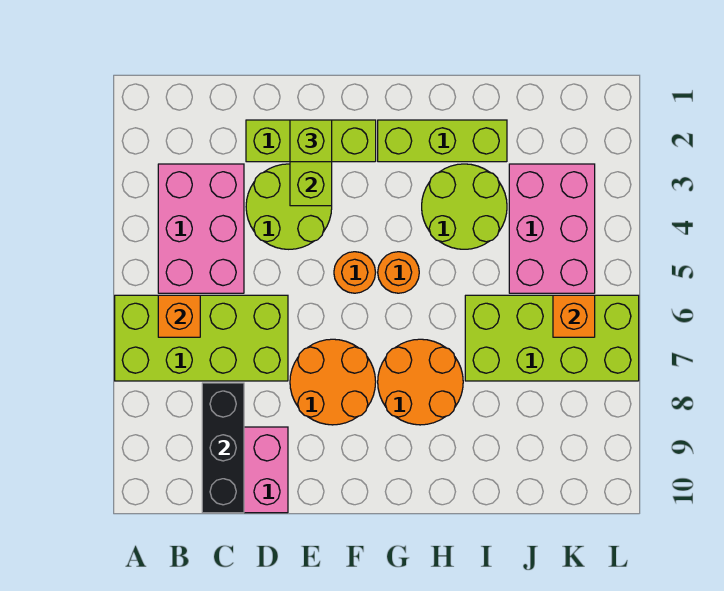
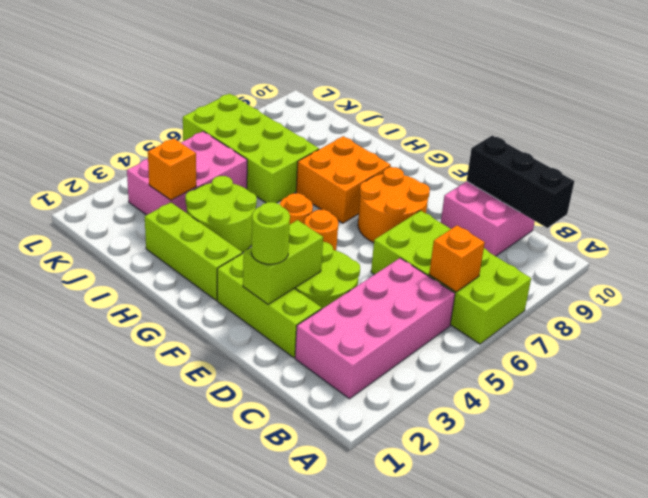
pink 2x3 brick [158,164,244,293] -> pink 2x4 brick [295,258,455,399]
black 1x3 brick [202,383,244,513] -> black 1x3 brick turned to [467,136,574,228]
lime 1x1 brick [290,120,332,162] -> lime 1x1 round brick [251,202,290,264]
orange 2x2 round brick [378,339,463,425] -> orange 2x2 brick [296,136,391,223]
orange 1x1 brick [553,295,595,337] -> orange 1x1 brick moved to [148,138,196,200]

